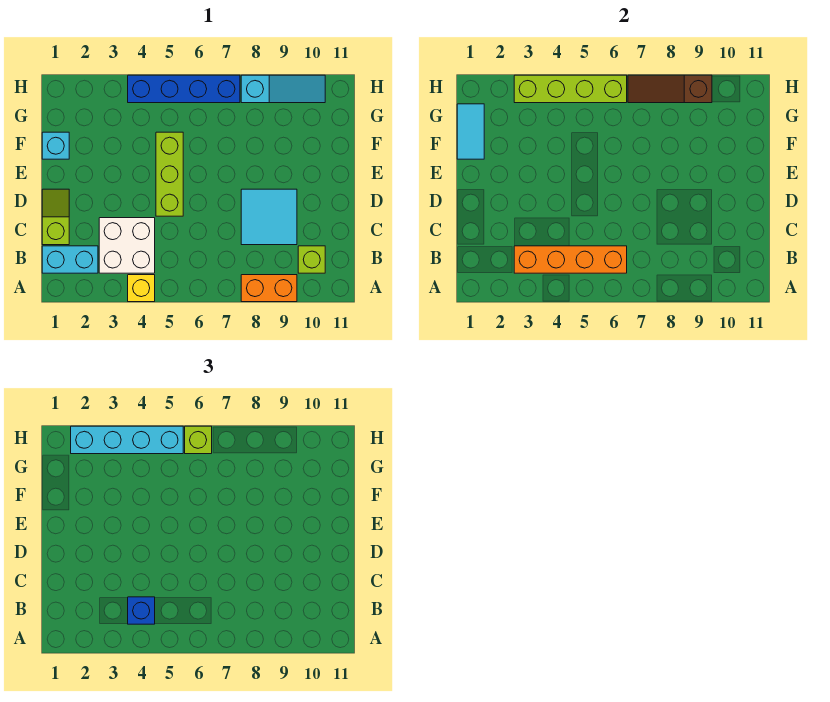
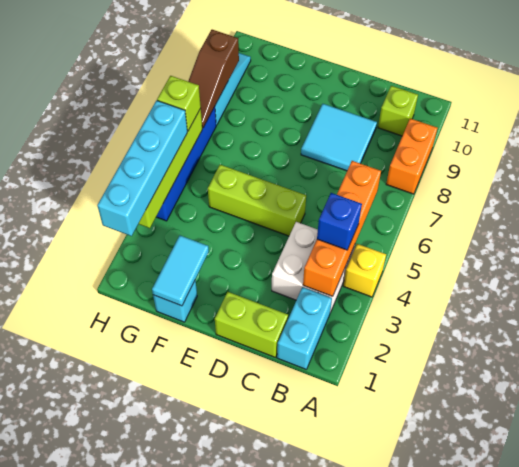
lime 1x2 slope [42,189,69,245] -> lime 1x2 brick [215,292,288,357]
cyan 1x2 tile [457,104,484,159] -> cyan 1x2 tile turned to [152,236,209,306]

